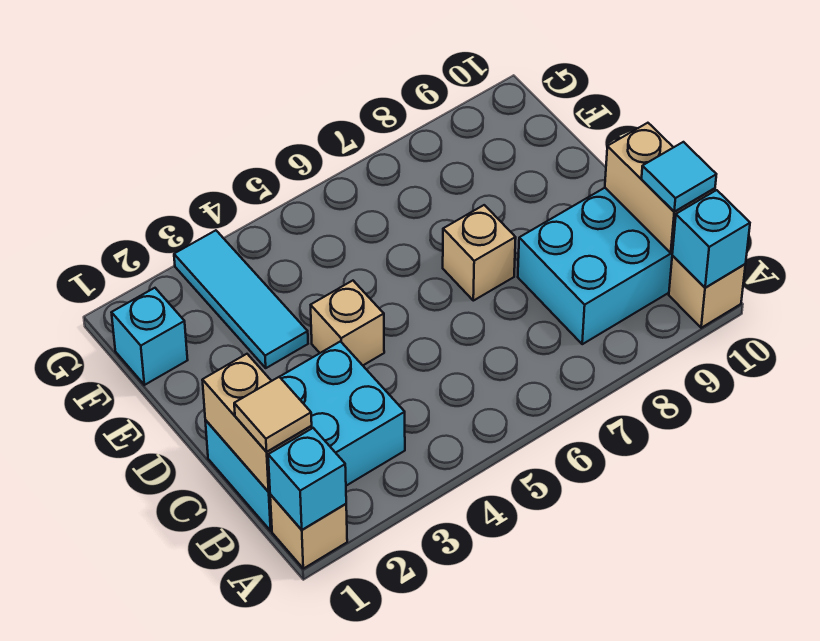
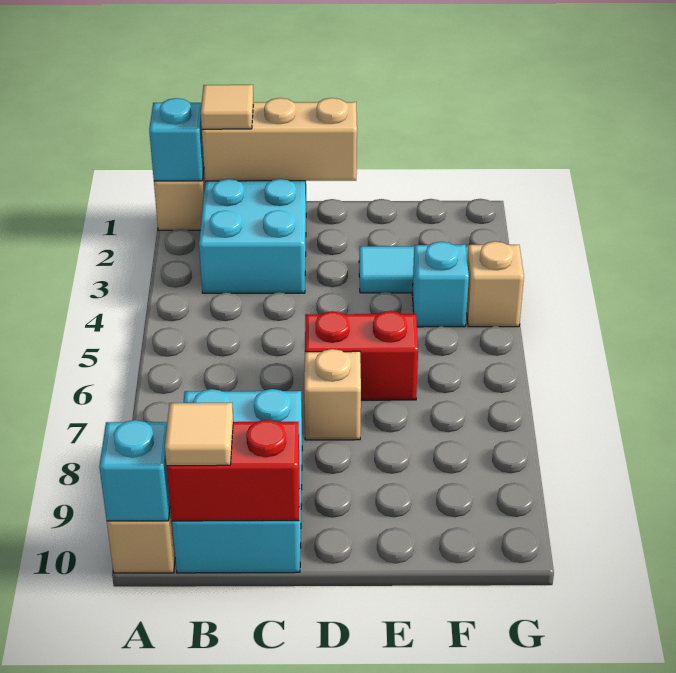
tan 1x2 brick [202,354,312,492] -> tan 1x3 brick [202,98,357,181]
tan 1x2 brick [605,123,715,253] -> red 1x2 brick [167,420,300,521]
cyan 1x1 tile [642,142,716,212] -> tan 1x1 tile [165,403,233,466]
tan 1x1 brick [311,281,384,365] -> tan 1x1 brick moved to [467,241,524,327]
none -> red 1x2 brick [305,311,418,400]
cyan 1x1 brick [112,288,188,385] -> cyan 1x1 brick moved to [412,242,469,327]

